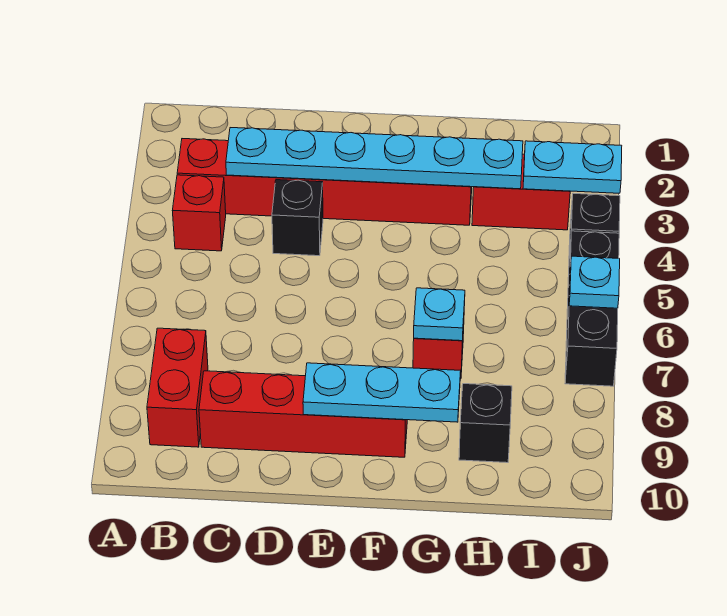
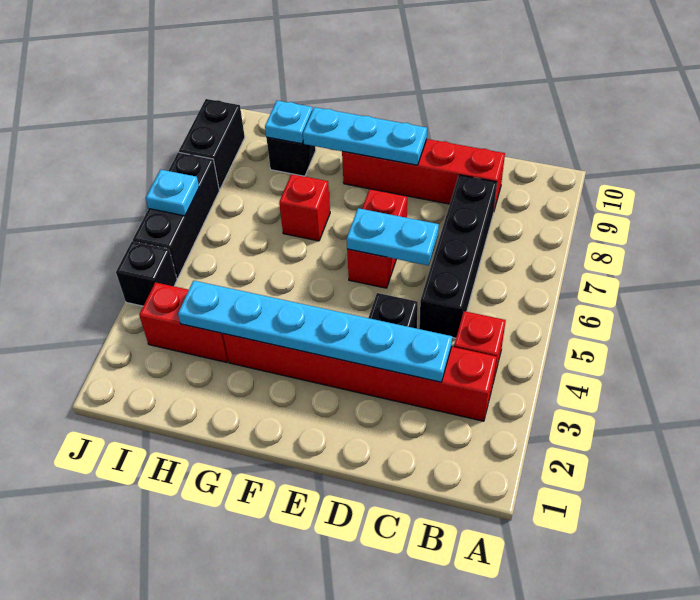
red 1x2 brick [147,328,208,447] -> red 1x2 brick moved to [347,189,407,288]
none -> black 1x4 brick [419,175,497,338]
cyan 1x1 plate [414,288,465,341] -> cyan 1x1 plate moved to [265,101,313,144]
cyan 1x2 plate [523,141,622,193] -> cyan 1x2 plate moved to [347,208,439,266]
none -> black 1x2 brick [179,99,245,190]

